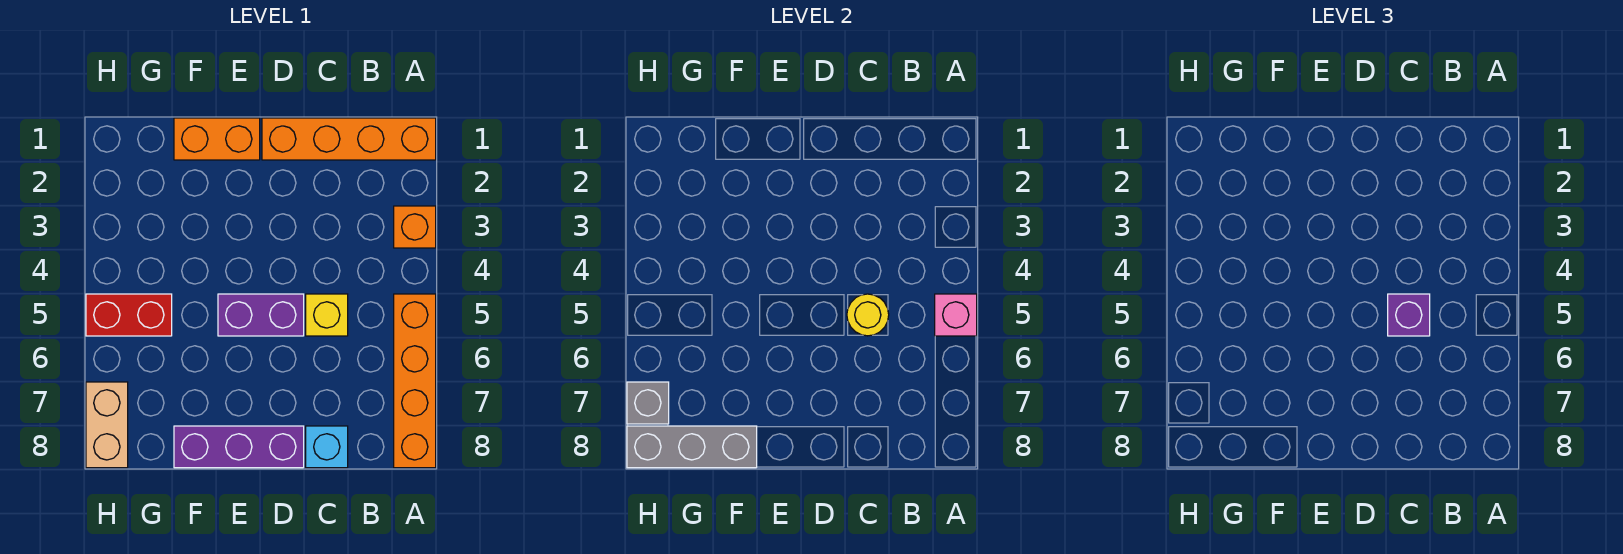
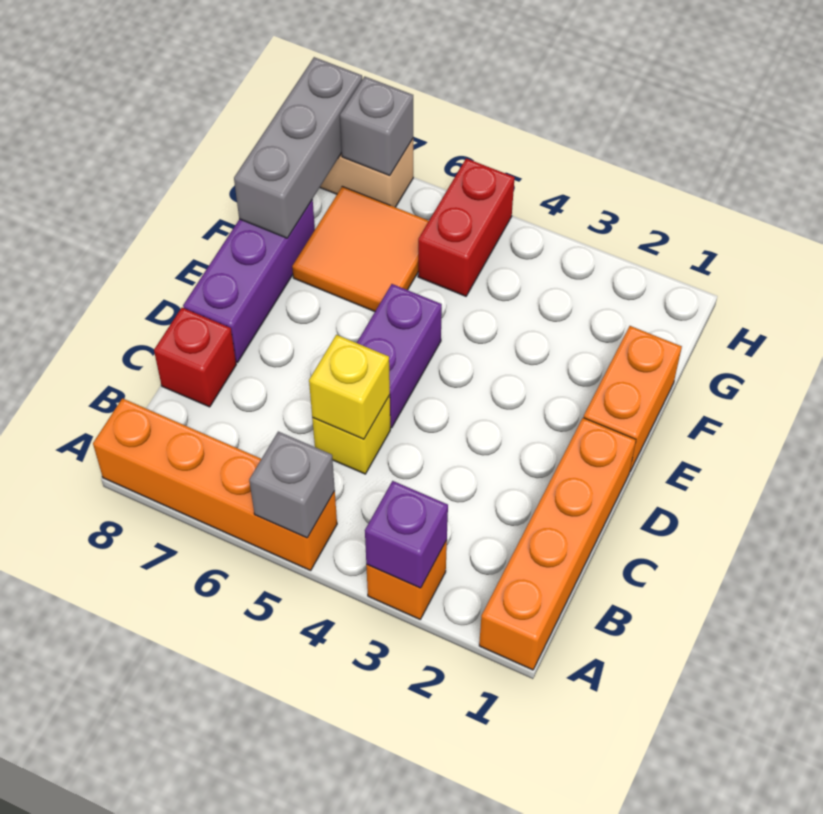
pink 1x1 brick [935,294,977,336] -> grey 1x1 brick [249,432,335,538]
yellow 1x1 round brick [847,294,889,336] -> yellow 1x1 brick [309,335,390,439]
purple 1x1 brick [1388,294,1430,336] -> purple 1x1 brick moved to [365,481,448,588]
cyan 1x1 brick [306,426,348,468] -> red 1x1 brick [154,308,236,407]
none -> orange 2x2 tile [292,186,429,312]

